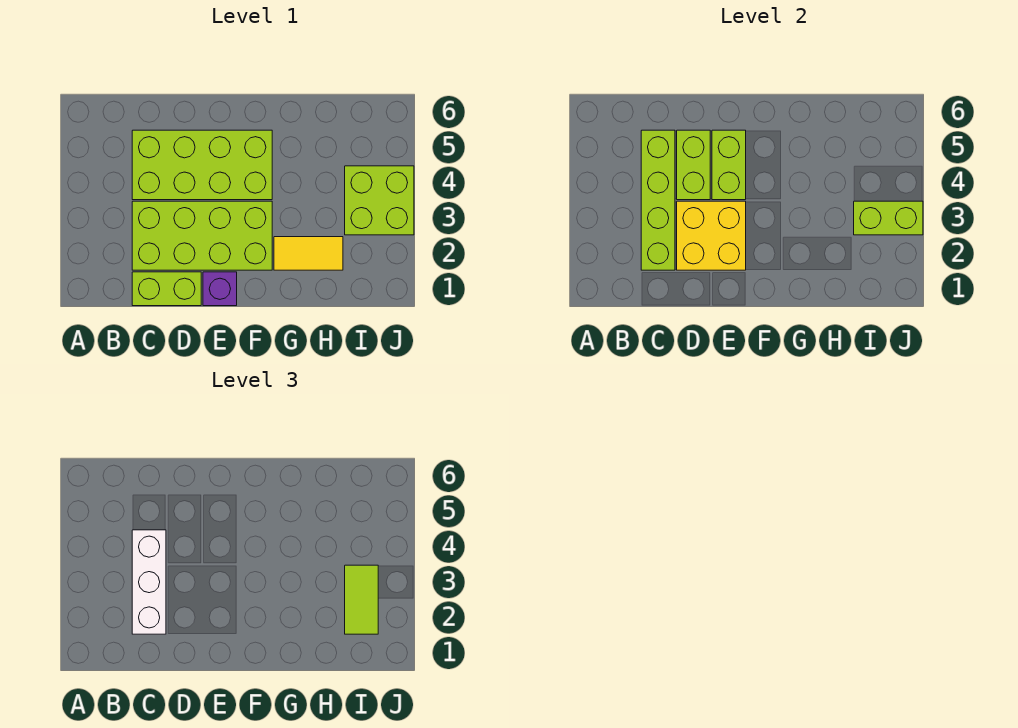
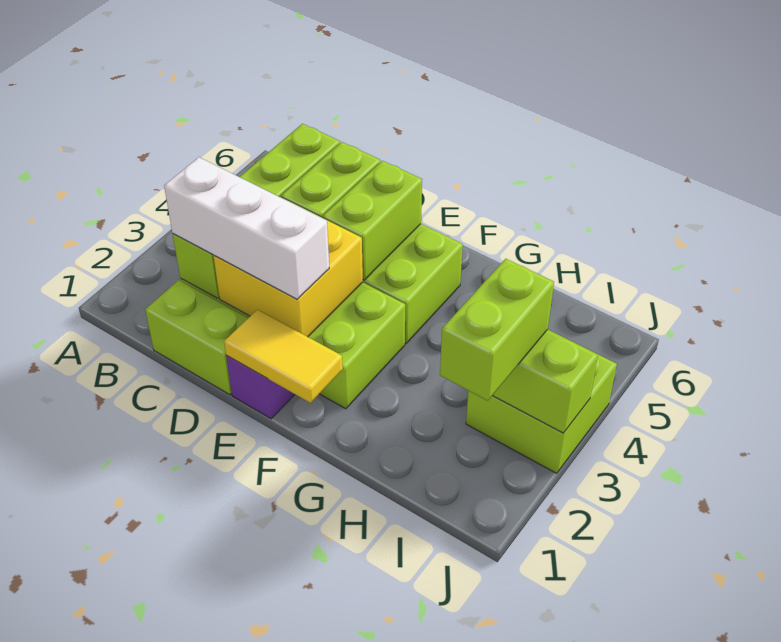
white 1x3 brick [132,530,166,634] -> white 1x3 brick turned to [164,157,329,299]
yellow 1x2 tile [274,237,343,270] -> yellow 1x2 tile moved to [224,310,343,403]
lime 1x2 tile [345,565,378,634] -> lime 1x2 brick [440,259,554,401]

